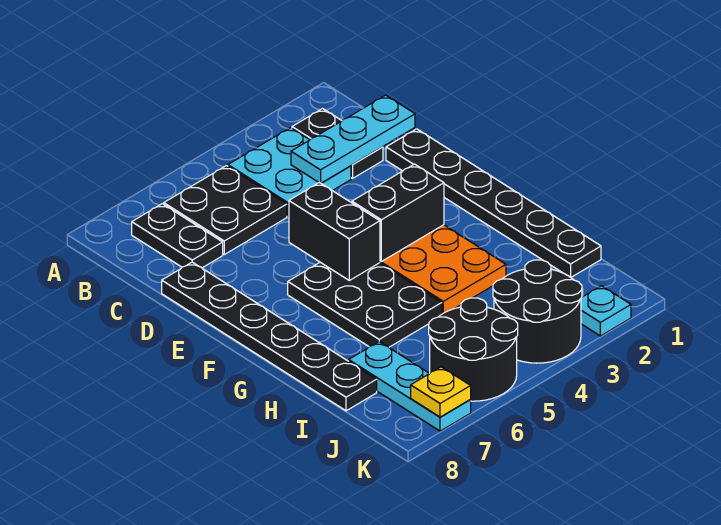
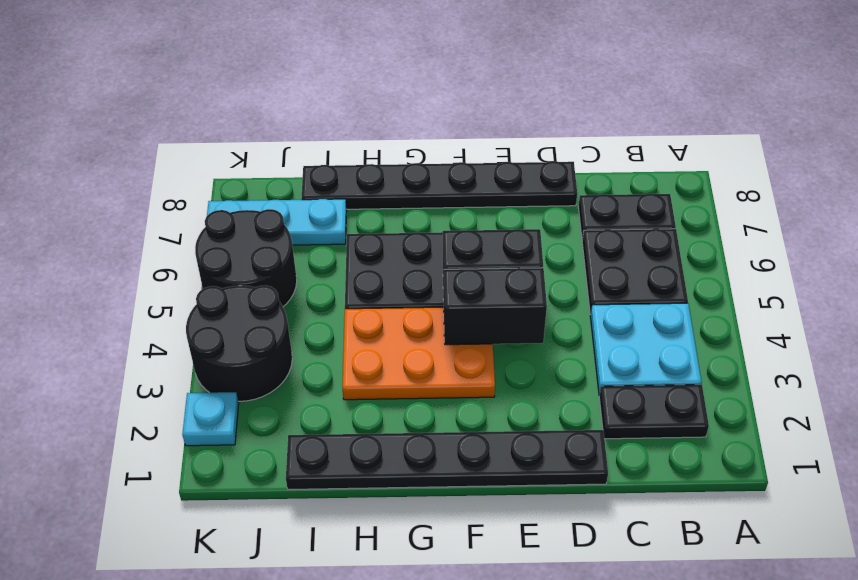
cyan 1x3 plate [291,95,415,183] -> none
black 1x2 brick [352,164,444,261] -> black 1x2 brick turned to [444,268,547,345]
yellow 1x1 plate [411,367,471,417] -> none

